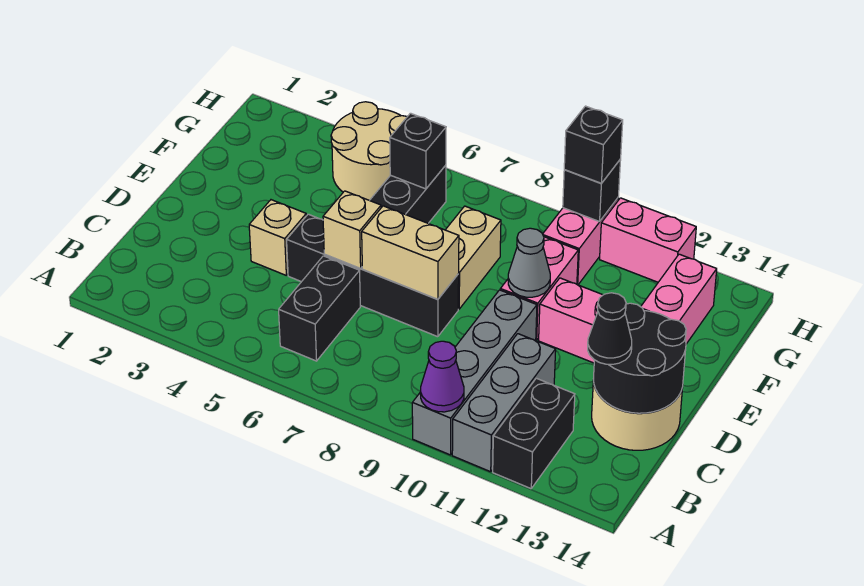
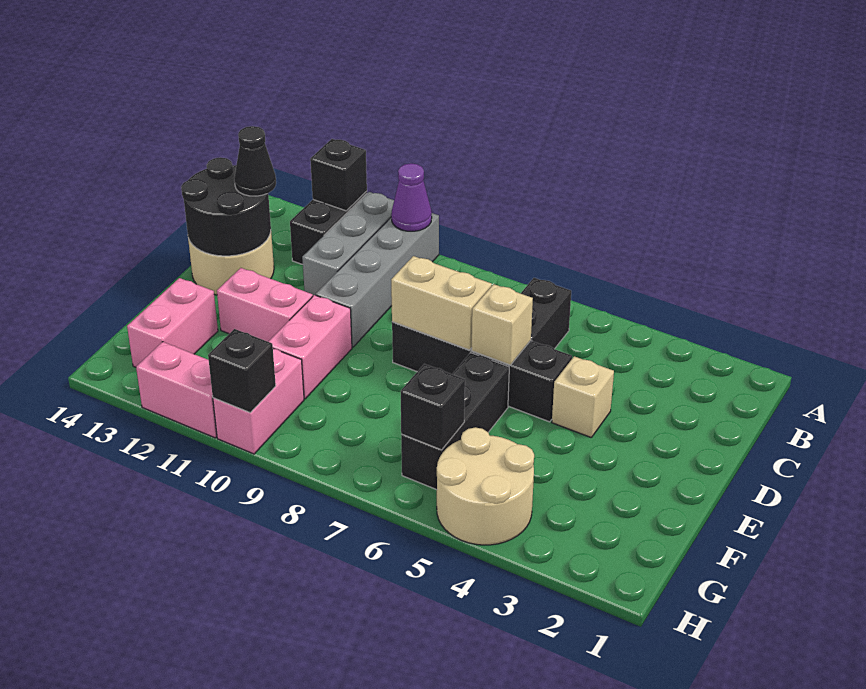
tan 1x2 brick [446,206,501,309] -> none
grey 1x1 cone [508,228,550,297] -> none
black 1x1 brick [564,106,623,183] -> black 1x1 brick moved to [310,139,367,211]

